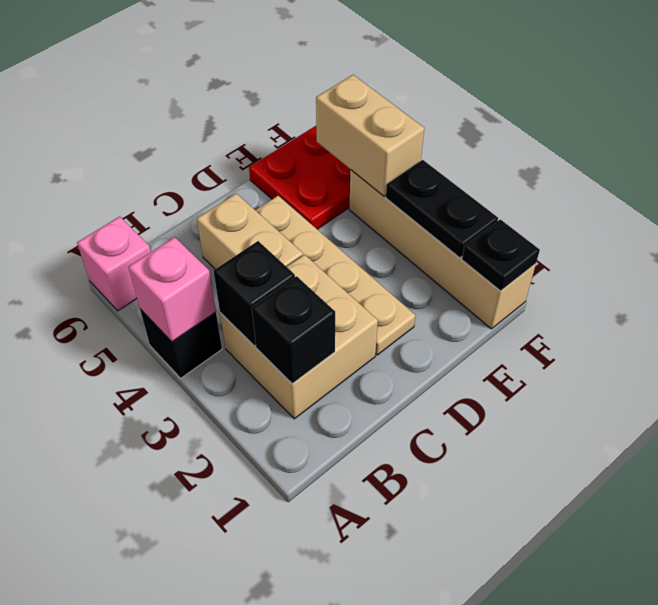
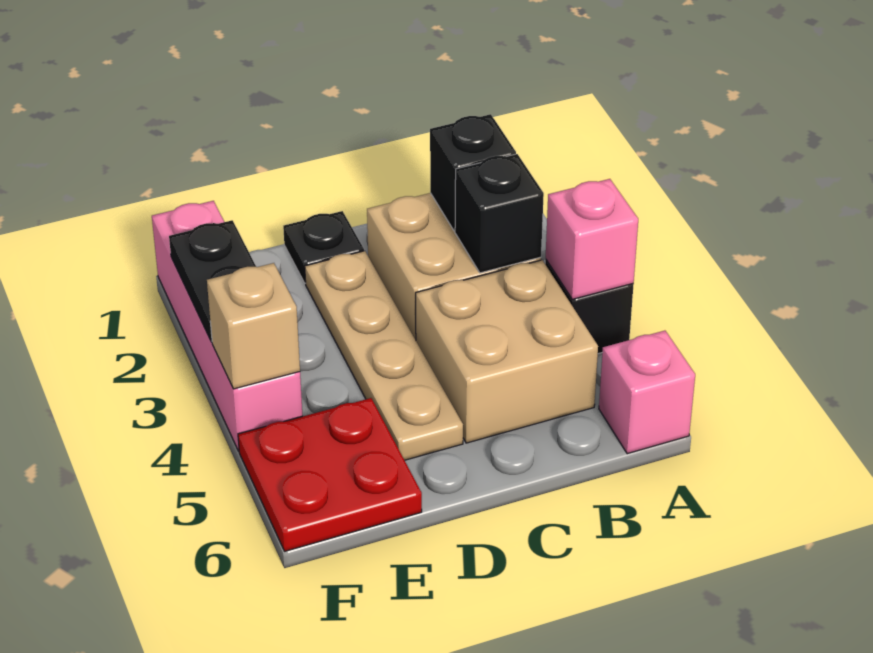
tan 1x2 brick [197,193,303,269] -> tan 2x2 brick [416,260,598,443]
tan 1x4 brick [349,170,536,329] -> pink 1x4 brick [152,201,302,451]
black 1x1 plate [462,219,540,291] -> black 1x1 plate moved to [283,211,364,283]
tan 1x2 brick [316,75,424,196] -> tan 1x1 brick [207,263,300,389]

